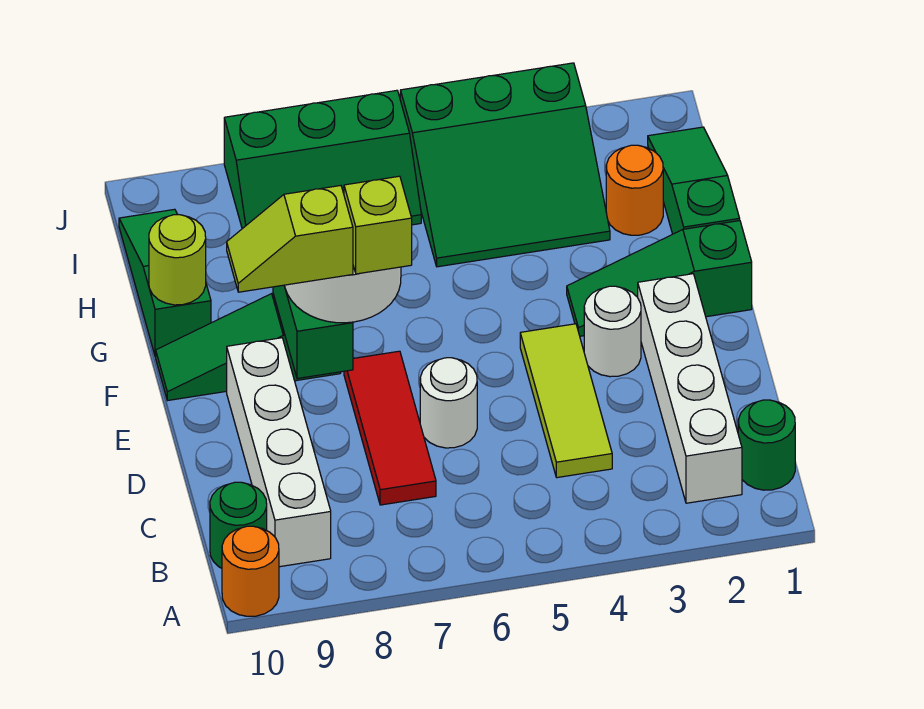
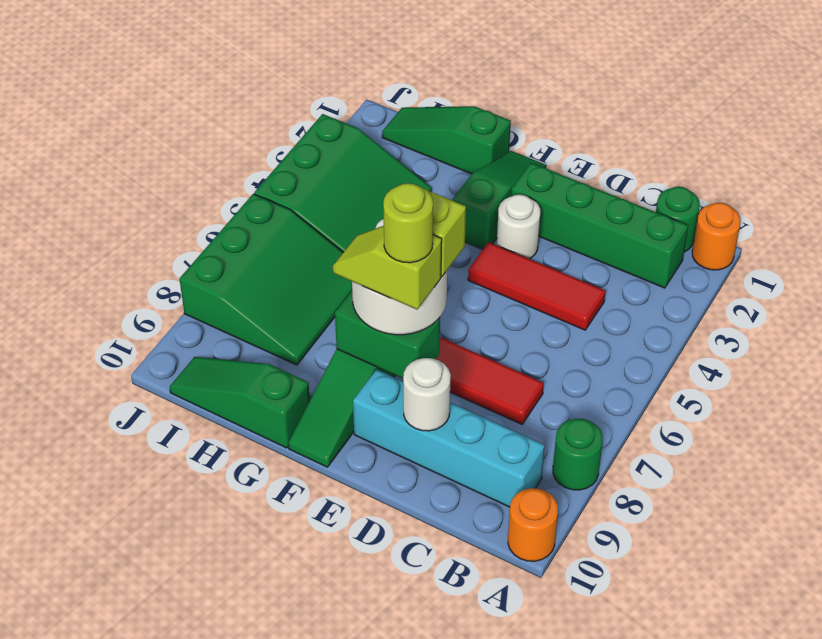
white 1x4 brick [638,274,742,503] -> green 1x4 brick [511,163,688,288]
white 1x4 brick [227,338,331,567] -> cyan 1x4 brick [353,369,545,507]
green 1x1 round brick [210,482,267,568] -> green 1x1 round brick moved to [553,419,603,490]
lime 1x3 tile [520,324,612,478] -> red 1x3 tile [468,242,606,330]
white 1x1 round brick [420,358,477,448] -> white 1x1 round brick moved to [403,358,451,431]
lime 1x2 slope [227,186,353,292] -> lime 1x2 slope turned to [333,226,442,309]
green 1x3 slope [567,221,752,336] -> green 1x3 slope turned to [452,151,547,249]
lime 1x1 round brick [149,215,206,305] -> lime 1x1 round brick moved to [383,183,433,263]
orange 1x1 round brick [606,145,663,235] -> orange 1x1 round brick moved to [692,203,741,270]
green 2x3 slope [224,90,421,229] -> green 3x3 slope [180,194,352,365]

